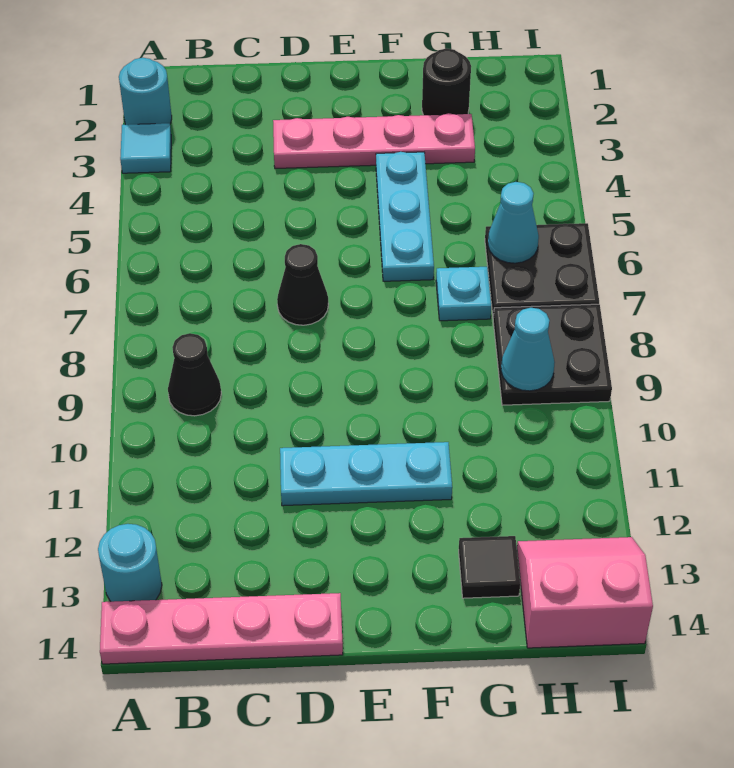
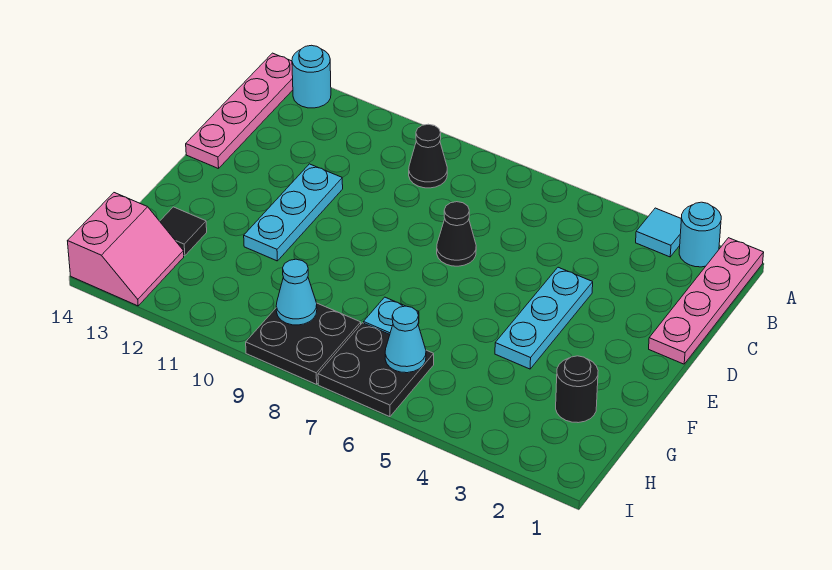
pink 1x4 plate [273,113,475,169] -> pink 1x4 plate moved to [649,238,764,364]
cyan 1x3 plate [376,152,434,281] -> cyan 1x3 plate turned to [495,267,593,369]

